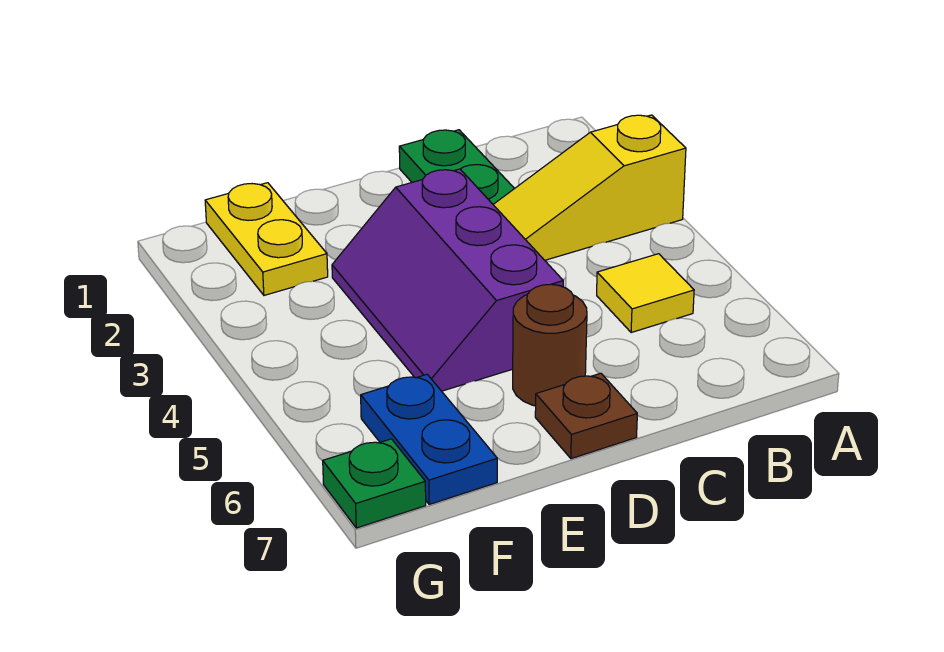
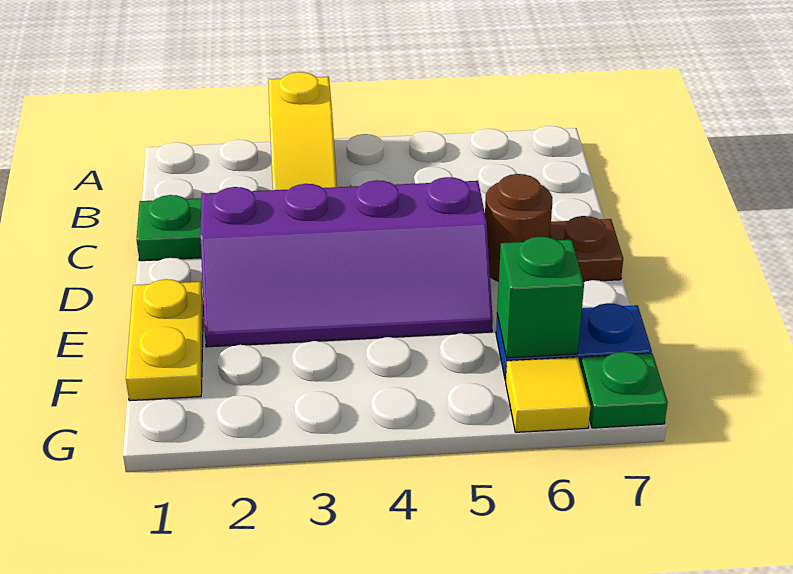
yellow 1x1 tile [597,254,694,333] -> yellow 1x1 tile moved to [506,357,591,432]
purple 2x3 slope [332,169,563,391] -> purple 2x4 slope [200,177,493,347]
yellow 1x2 plate [205,183,328,295] -> yellow 1x2 plate turned to [126,279,203,401]
none -> green 1x1 brick [497,237,584,358]

